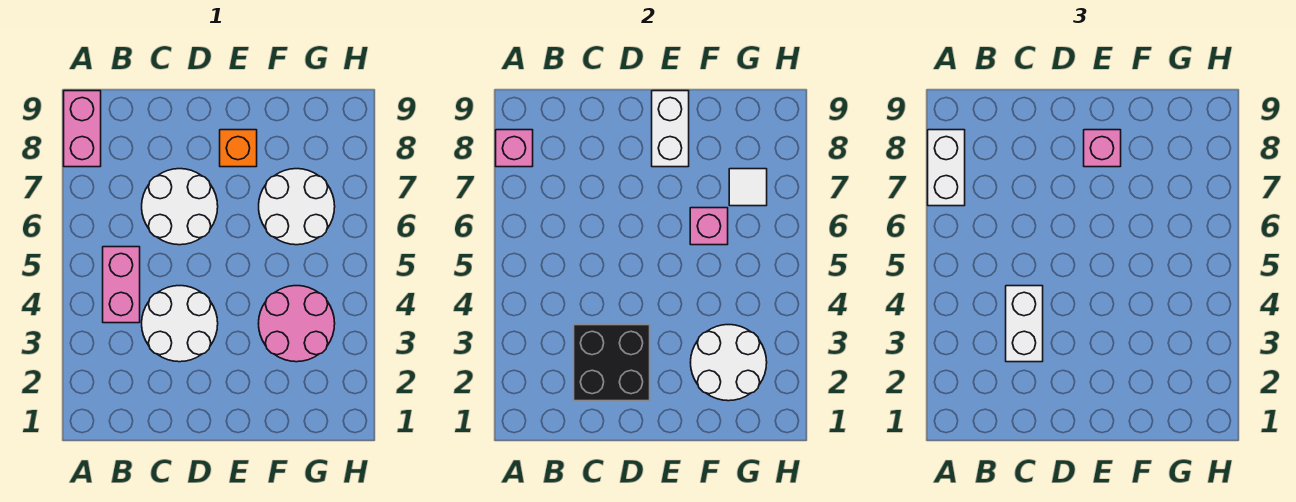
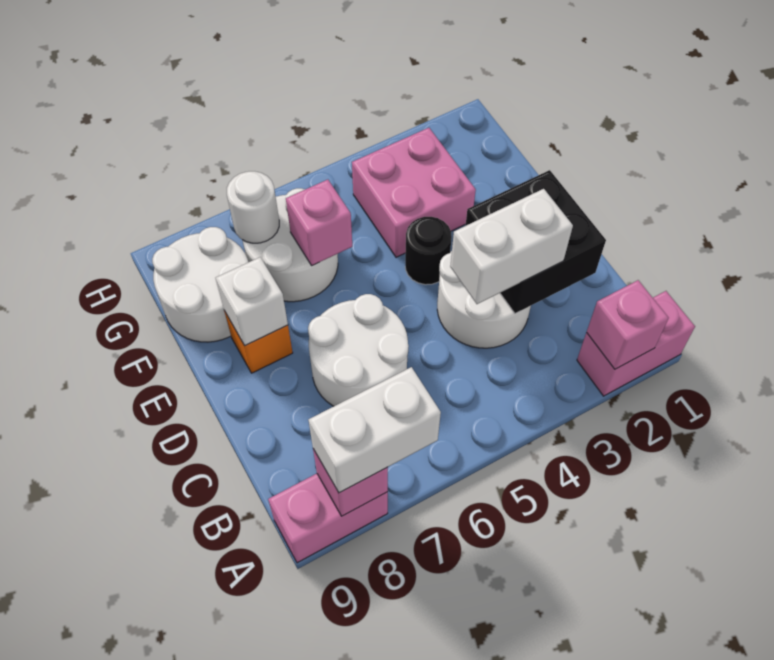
pink 1x2 brick [103,247,140,323] -> pink 1x2 brick moved to [577,291,695,396]
none -> black 1x1 round brick [405,217,452,285]
white 1x2 brick [652,91,689,167] -> white 1x1 brick [216,257,288,346]
pink 1x1 brick [1084,130,1121,167] -> pink 1x1 brick moved to [587,280,669,369]
white 2x2 round brick [691,325,767,401] -> white 2x2 round brick moved to [152,227,248,342]
pink 2x2 round brick [259,286,335,362] -> pink 2x2 brick [352,128,476,257]
white 1x1 tile [729,169,767,206] -> white 1x1 round brick [227,171,279,243]

